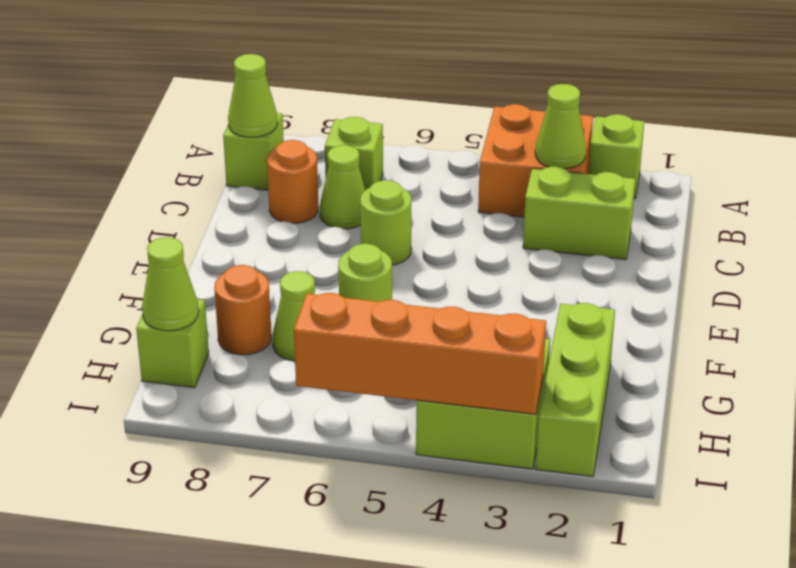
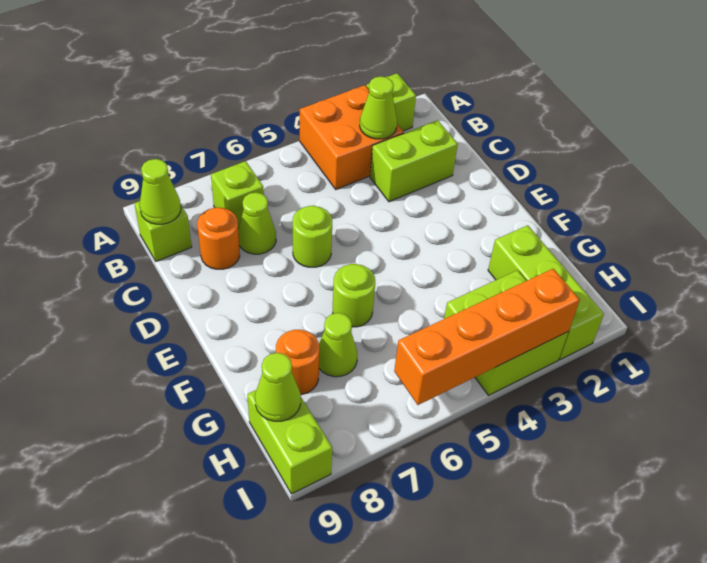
lime 1x1 brick [136,299,209,388] -> lime 1x2 brick [247,390,332,494]

